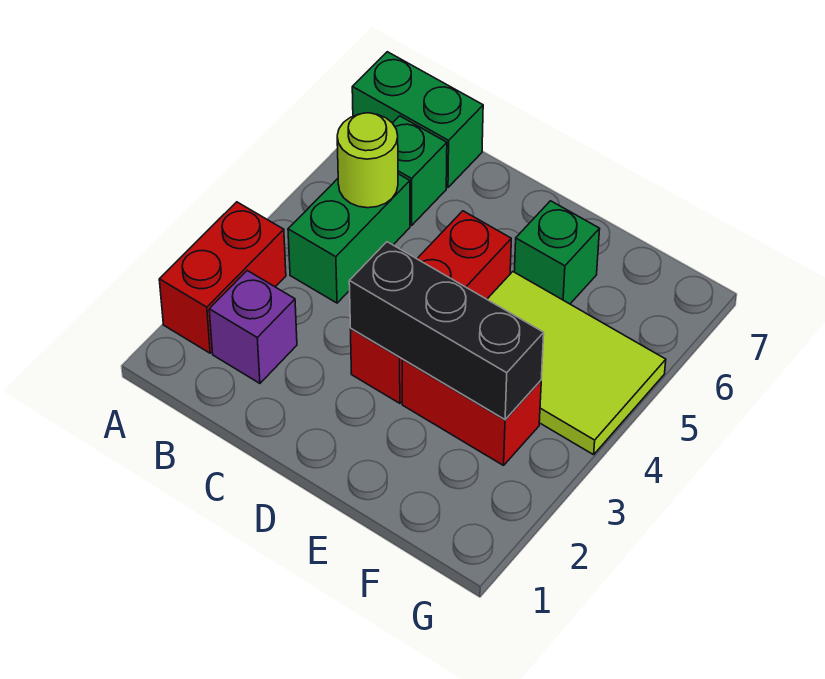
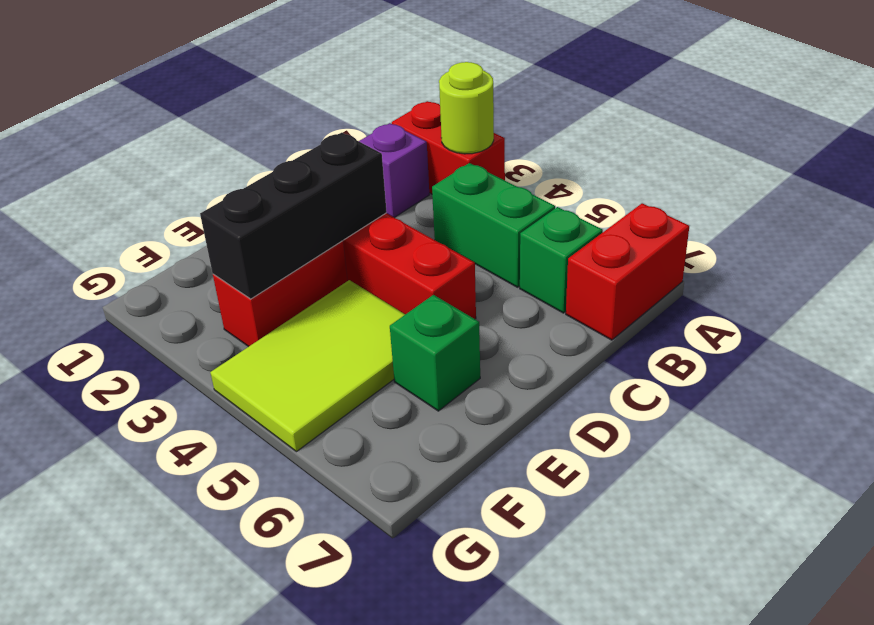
green 1x2 brick [352,52,483,187] -> red 1x2 brick [566,203,689,340]
lime 1x1 round brick [337,113,398,208] -> lime 1x1 round brick moved to [439,62,494,154]

